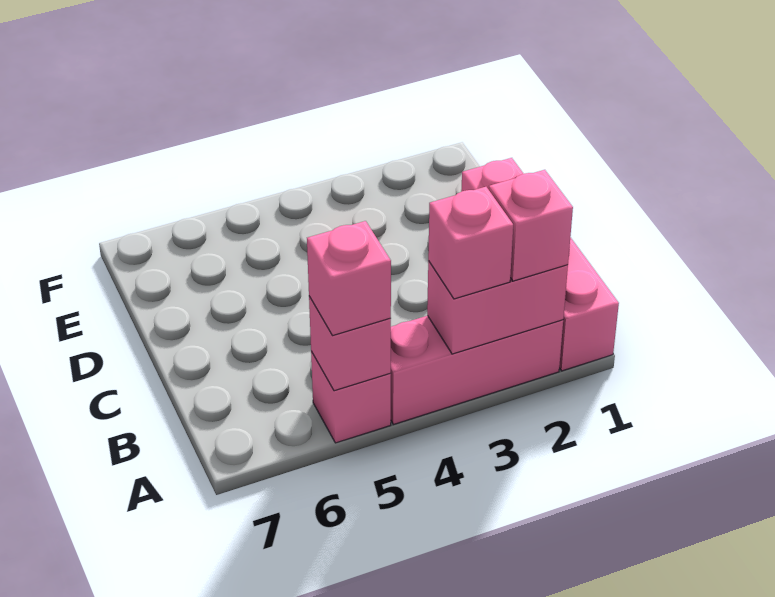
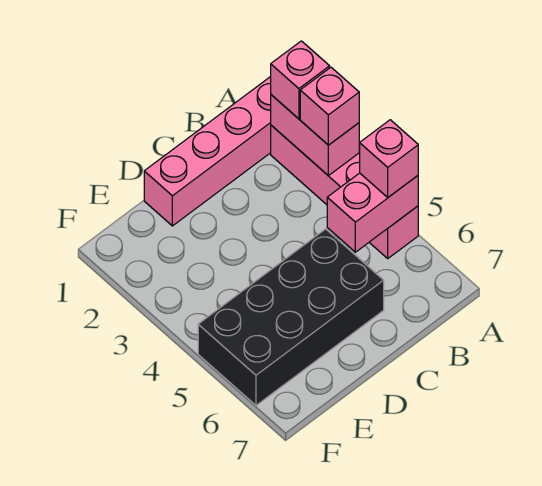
pink 1x1 brick [309,296,391,391] -> pink 1x2 brick [327,173,418,252]
none -> black 2x4 brick [198,229,384,405]

